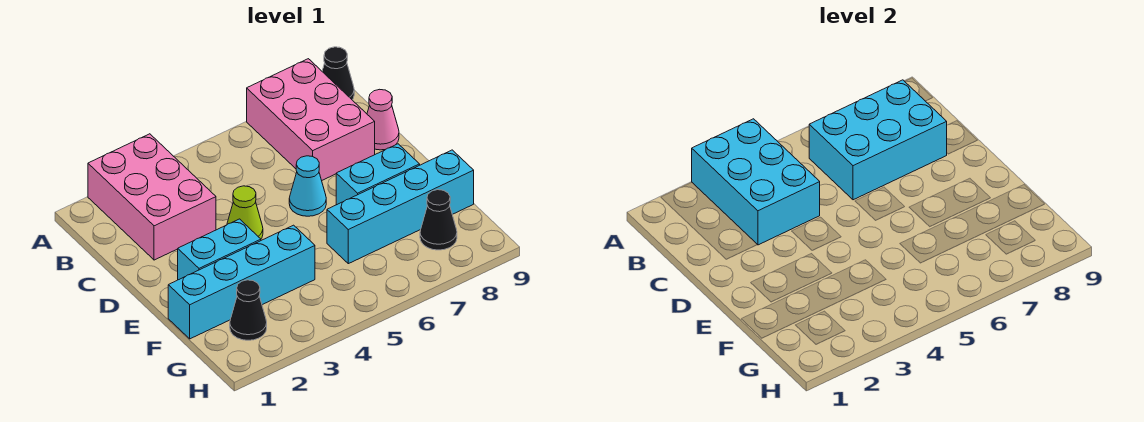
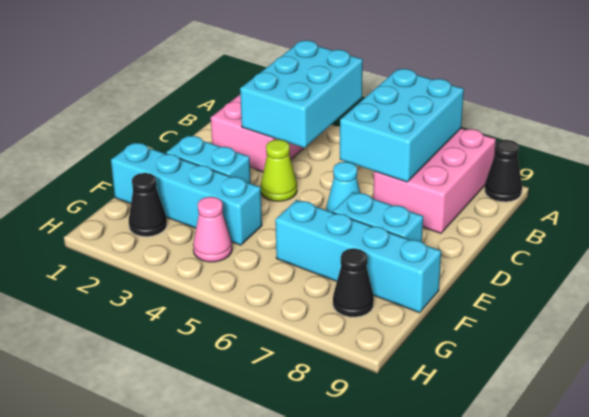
cyan 2x3 brick [809,80,947,200] -> cyan 2x3 brick turned to [340,69,464,182]
pink 1x1 cone [367,89,399,150] -> pink 1x1 cone moved to [193,197,232,262]

